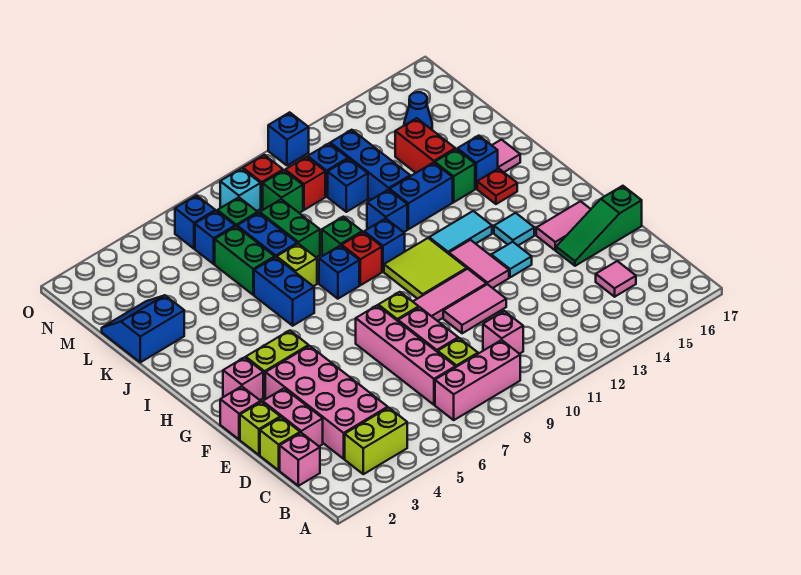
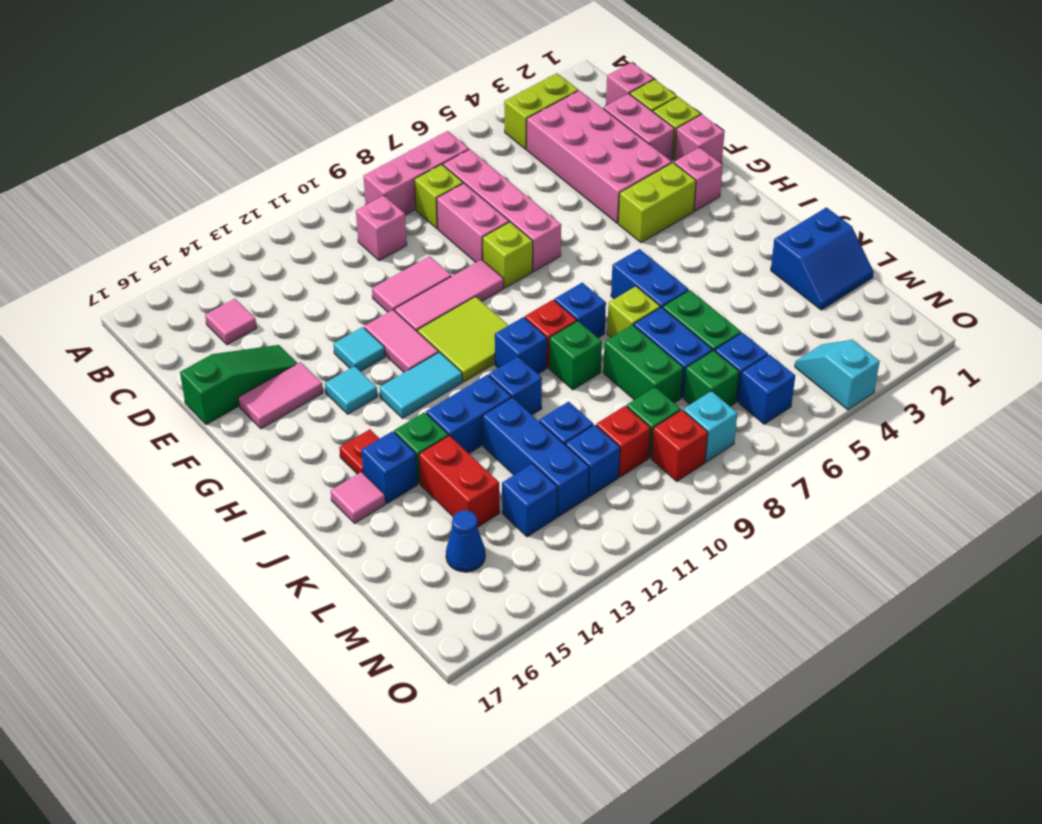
none -> cyan 1x2 slope [795,340,880,410]
blue 1x1 brick [268,112,309,166] -> blue 1x1 brick moved to [502,464,558,537]

